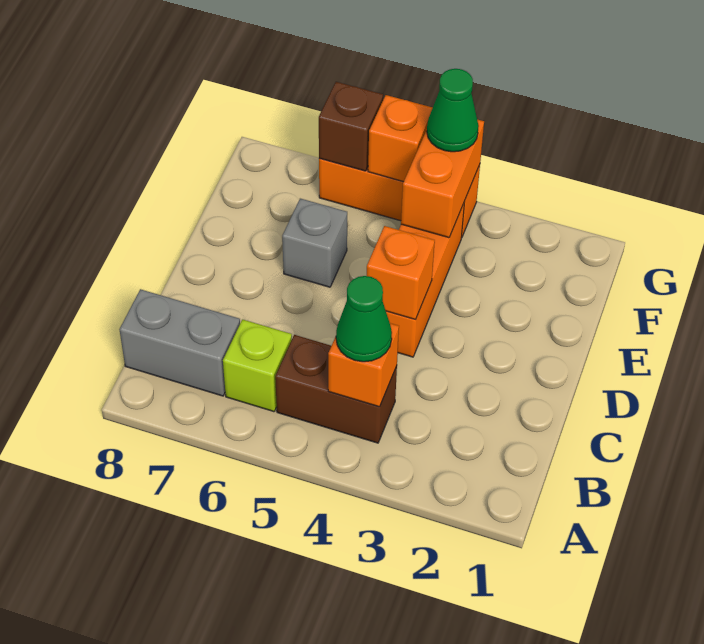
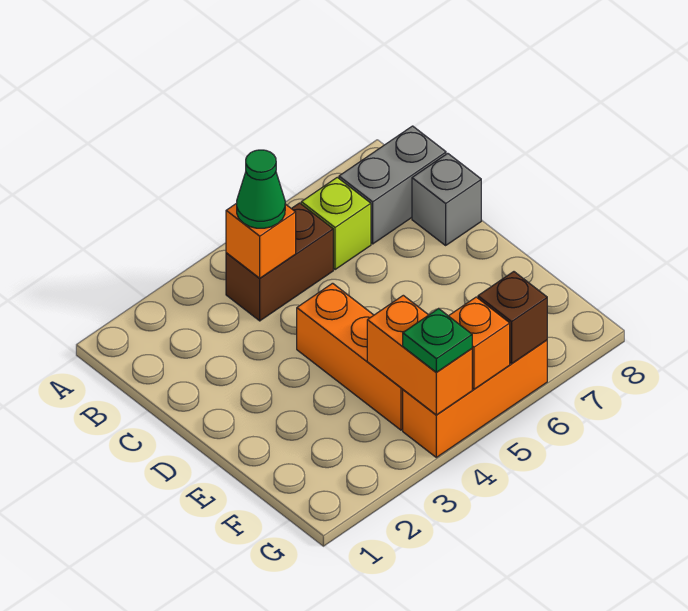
orange 1x1 brick [367,226,435,319] -> none
grey 1x1 brick [282,199,347,287] -> grey 1x1 brick moved to [412,153,481,245]
green 1x1 cone [427,69,479,152] -> green 1x1 plate [403,309,472,372]

